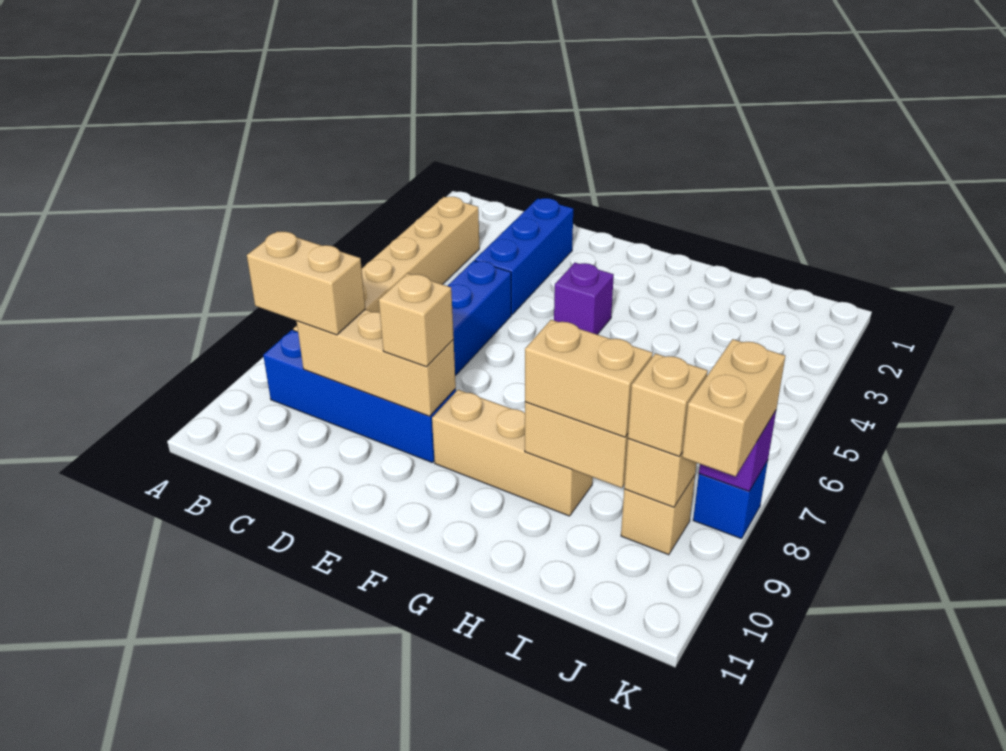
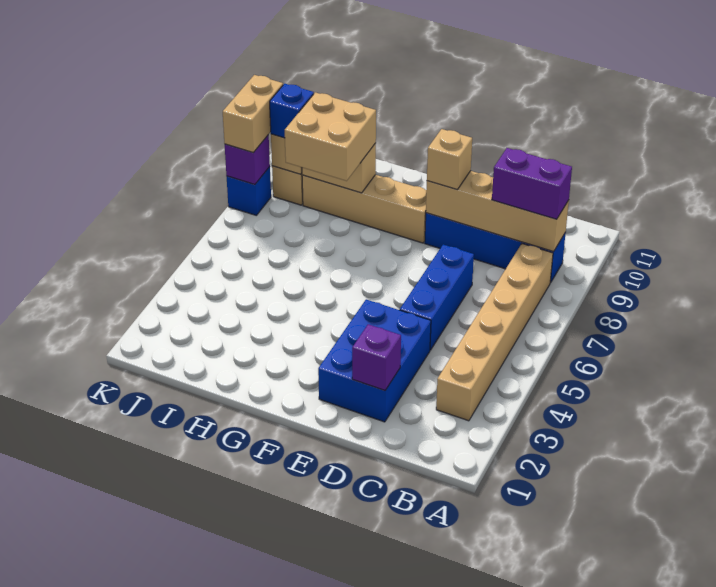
tan 1x2 brick [247,231,365,335] -> purple 1x2 brick [492,148,572,219]
tan 1x3 brick [297,309,456,416] -> tan 1x4 brick [426,171,569,252]
blue 1x3 brick [475,198,573,315] -> blue 2x3 brick [318,299,431,422]
purple 1x1 brick [554,263,614,335] -> purple 1x1 brick moved to [352,324,401,390]
tan 1x3 brick [432,390,593,516] -> tan 1x4 brick [302,175,426,243]
tan 1x2 brick [525,320,653,437] -> tan 2x2 brick [285,92,376,181]
tan 1x1 brick [628,353,708,456] -> blue 1x1 brick [270,84,314,138]

